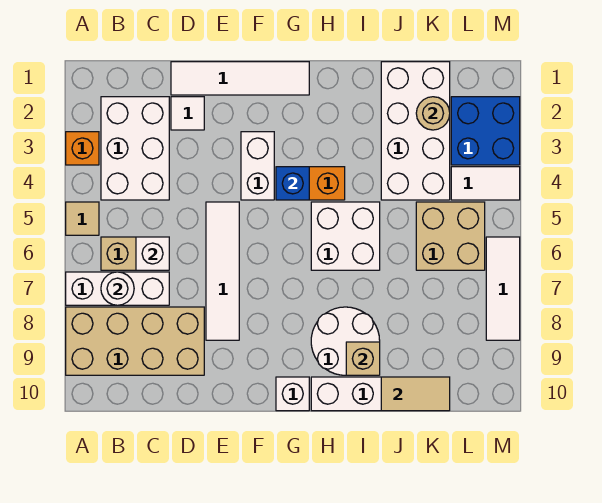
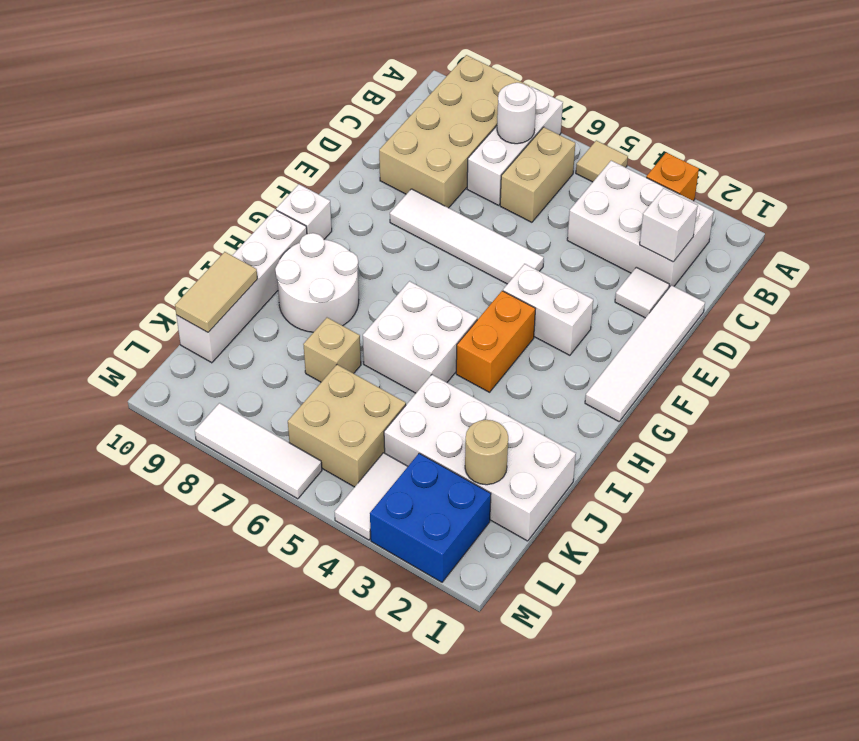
white 1x1 brick [136,237,169,270] -> white 1x1 brick moved to [640,188,698,262]
blue 1x1 brick [276,167,309,200] -> none
tan 1x1 brick [346,342,380,375] -> tan 1x1 brick moved to [303,318,361,382]

